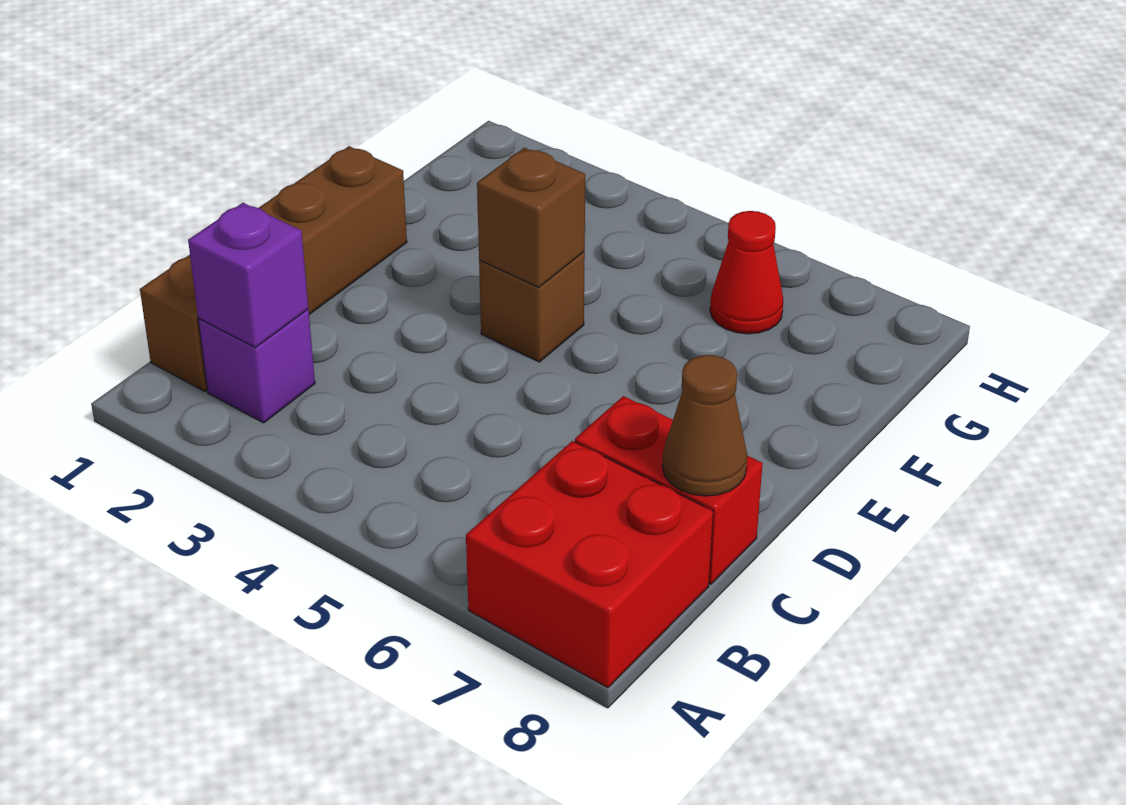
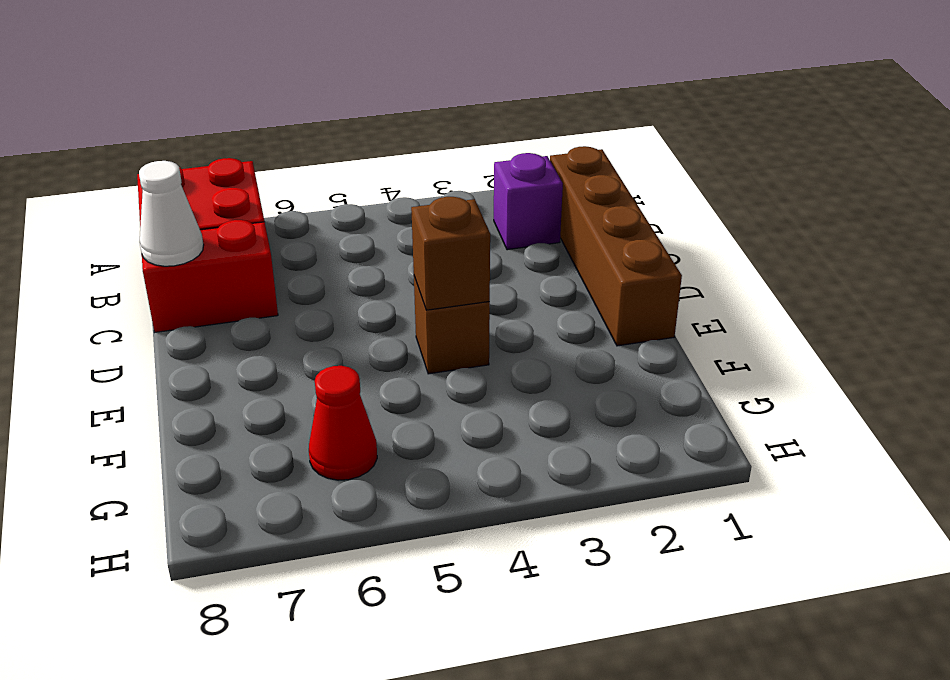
purple 1x1 brick [188,203,308,348] -> none
brown 1x1 cone [662,355,747,496] -> white 1x1 cone [139,161,204,266]

